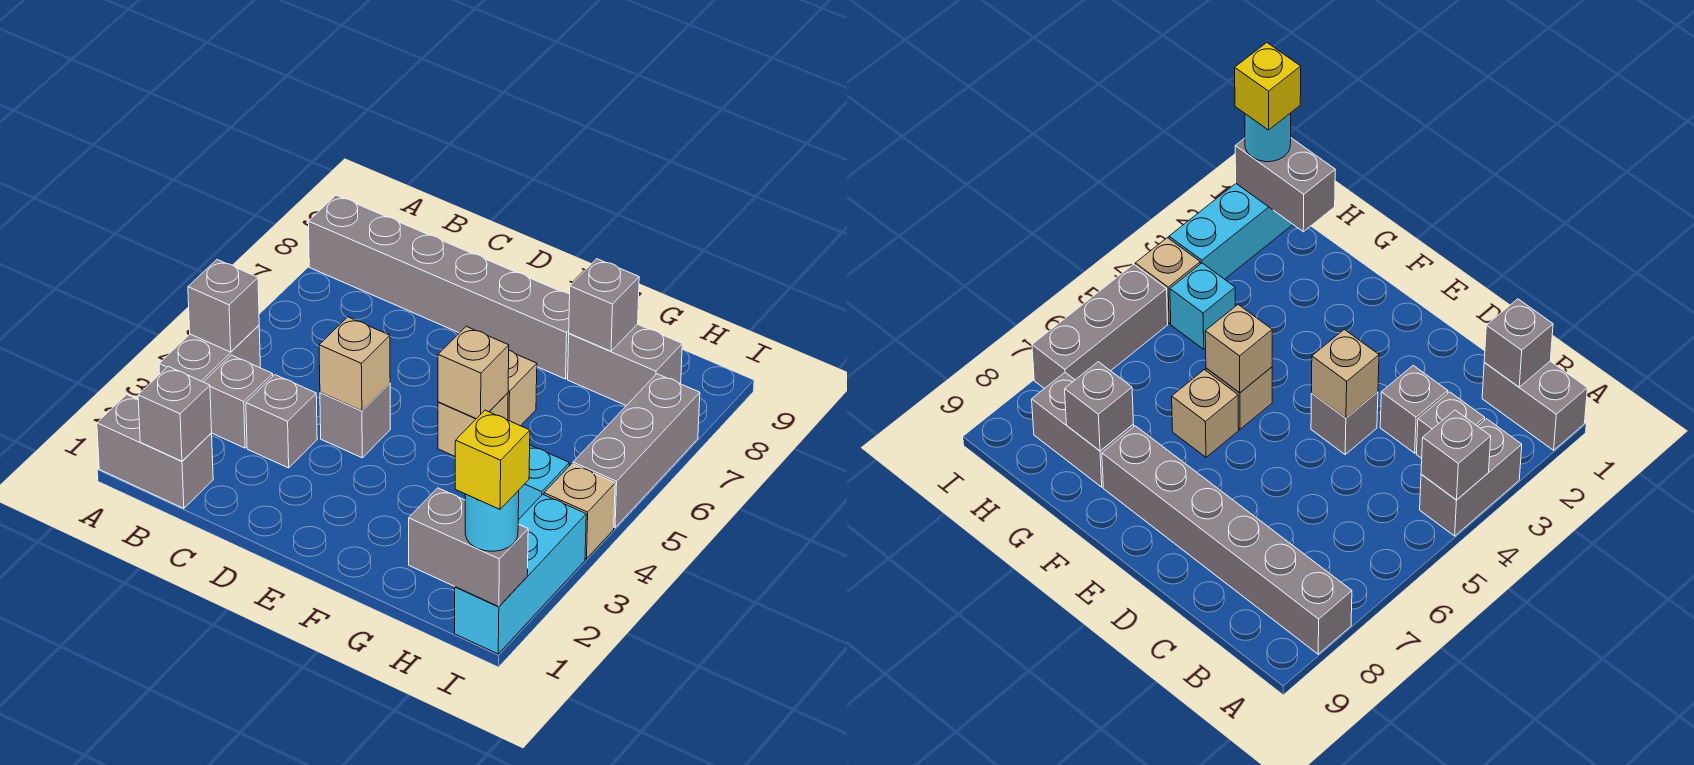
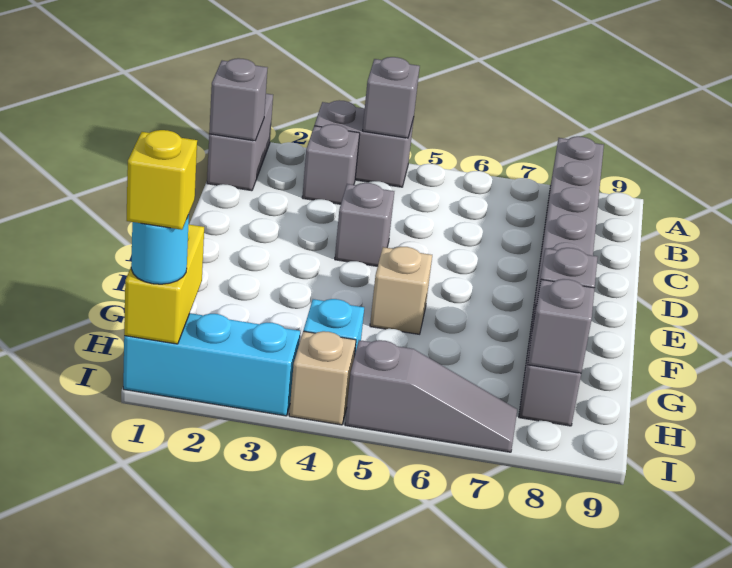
grey 1x1 brick [246,375,317,468] -> grey 1x1 brick moved to [528,279,595,373]
tan 1x1 brick [319,317,390,411] -> none
tan 1x1 brick [438,326,509,419] -> none
tan 1x1 brick [508,350,537,426] -> none
grey 1x2 brick [409,488,528,607] -> yellow 1x2 brick [124,225,204,344]
grey 1x3 brick [573,374,700,528] -> grey 1x3 slope [345,340,517,452]

